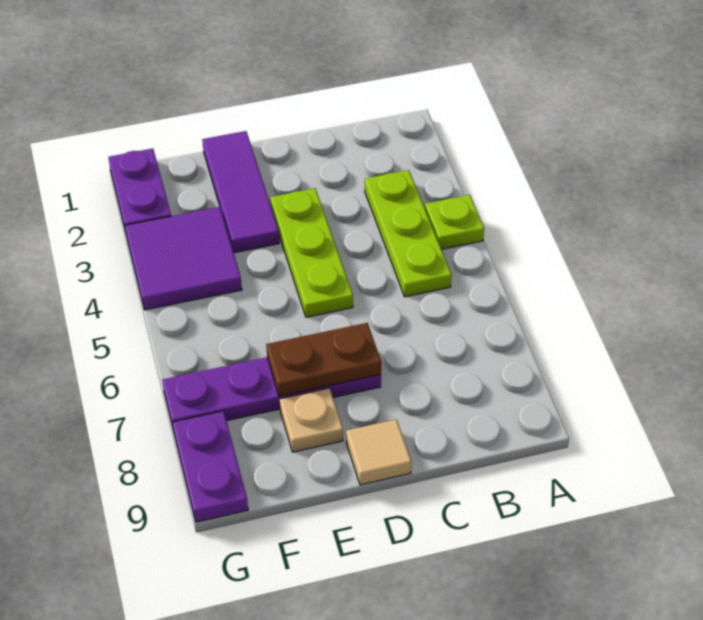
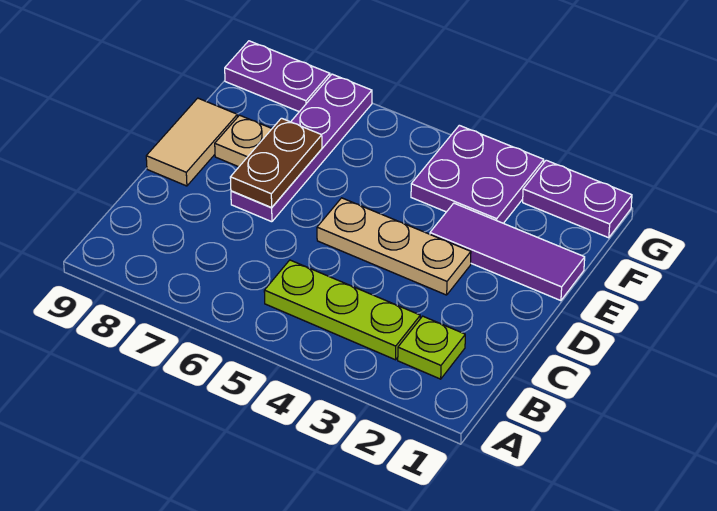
lime 1x1 plate [425,195,484,249] -> lime 1x1 plate moved to [398,316,465,379]
lime 1x3 plate [270,188,353,317] -> tan 1x3 plate [317,198,471,295]
tan 1x1 tile [346,419,411,485] -> tan 1x2 tile [146,98,237,186]
purple 2x2 tile [125,207,242,310] -> purple 2x2 plate [411,125,544,223]

